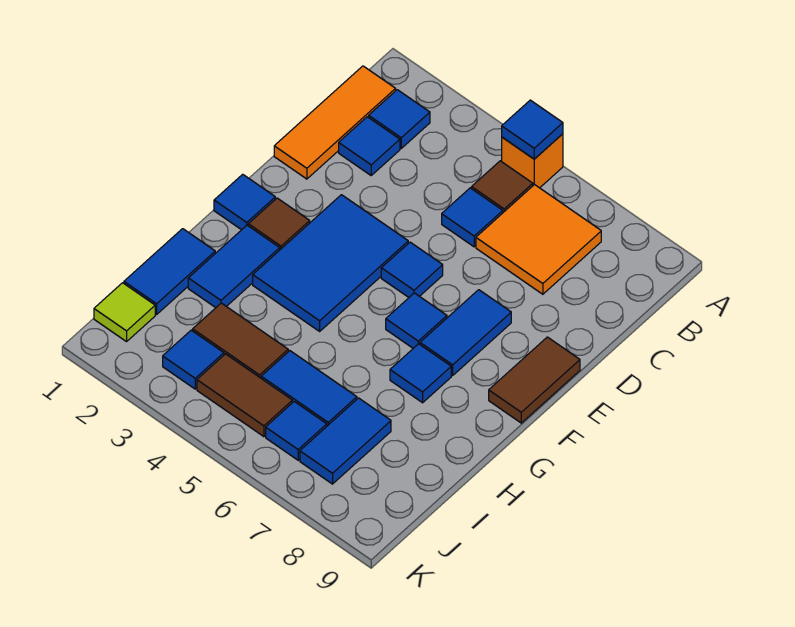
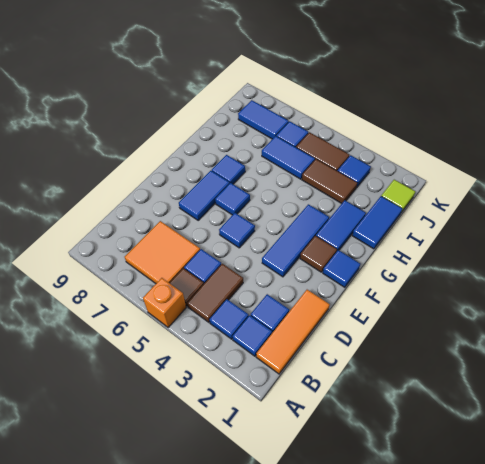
blue 1x1 tile [502,100,563,159] -> blue 1x1 tile moved to [210,299,249,339]
blue 2x3 tile [253,195,408,331] -> blue 1x3 tile [262,204,329,277]
brown 1x2 tile [489,337,580,423] -> brown 1x2 tile moved to [187,264,243,322]
blue 1x2 tile [300,398,391,484] -> blue 1x2 tile turned to [238,100,289,139]

